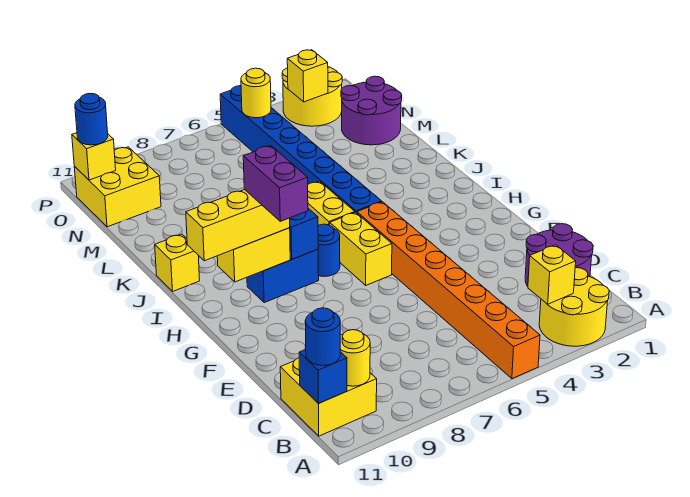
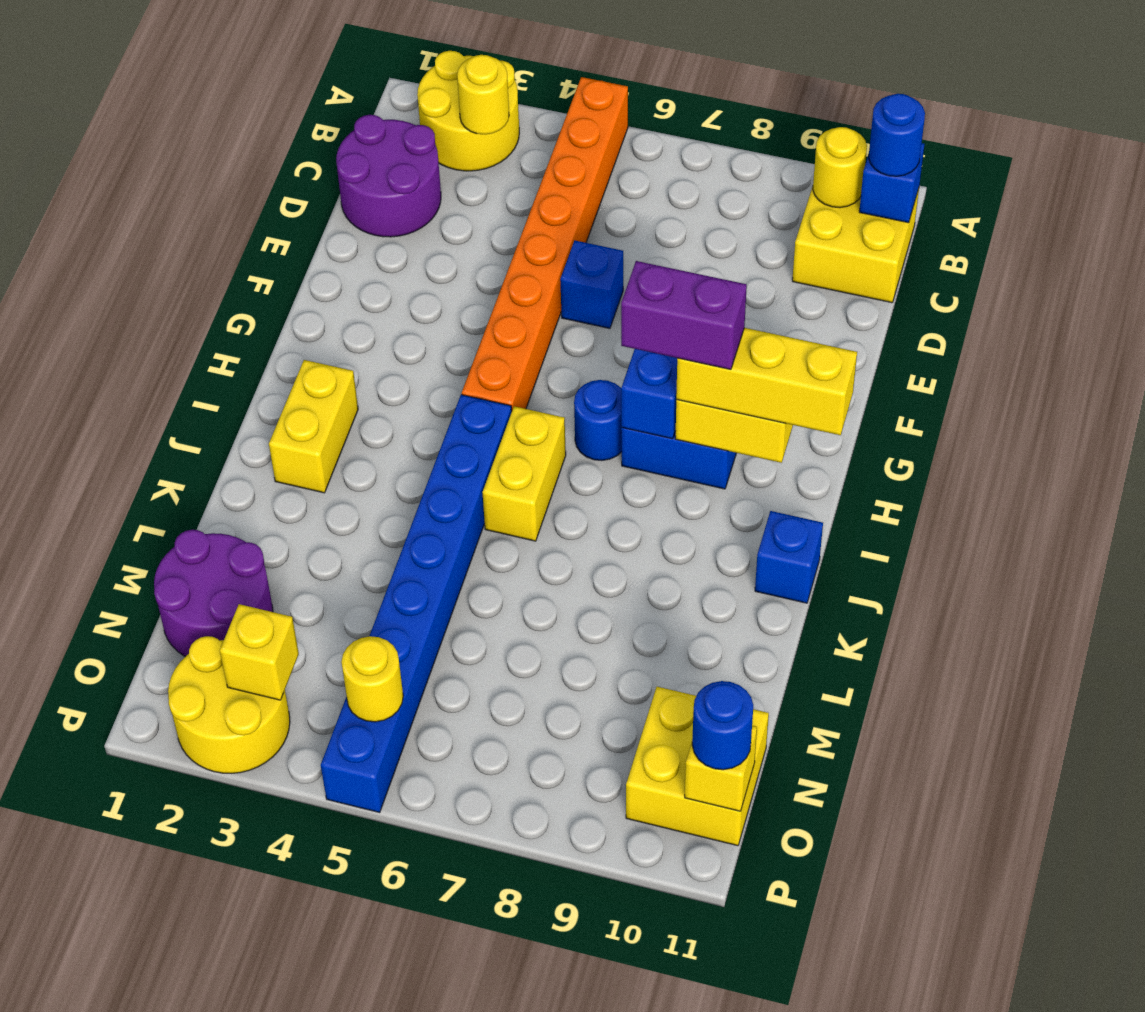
yellow 1x1 brick [528,245,576,304] -> yellow 1x1 round brick [457,55,509,134]
none -> blue 1x1 brick [560,241,623,328]
yellow 1x2 brick [330,212,392,285] -> yellow 1x2 brick moved to [269,360,358,493]
purple 1x2 brick [243,146,308,221] -> purple 1x2 brick turned to [621,261,747,369]
yellow 1x1 brick [155,234,200,291] -> blue 1x1 brick [755,511,823,603]

